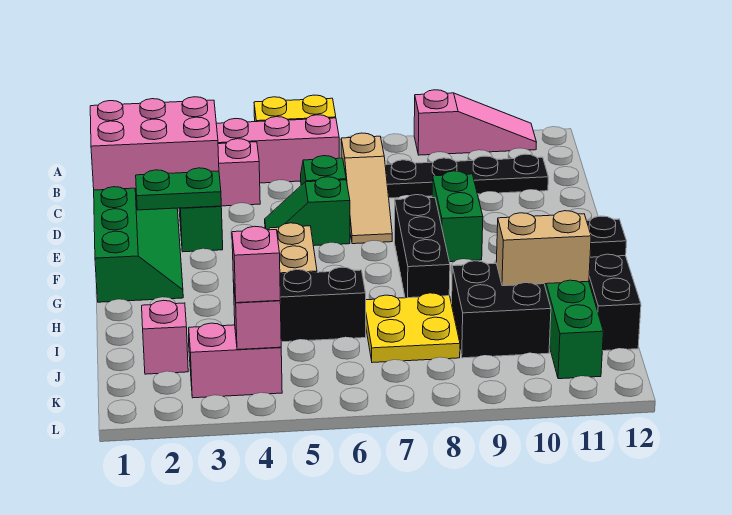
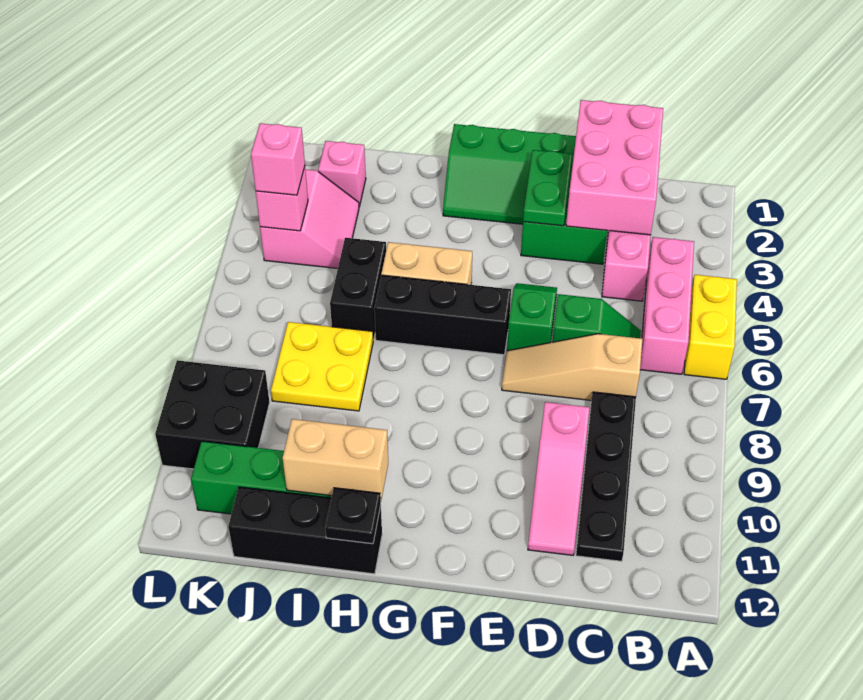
pink 1x3 slope [414,90,537,155] -> pink 1x3 slope moved to [528,402,589,555]
green 1x2 brick [432,171,483,262] -> none
black 1x3 brick [395,195,450,298] -> black 1x3 brick moved to [374,275,511,355]
black 2x2 brick [452,261,551,358] -> black 2x2 brick moved to [155,360,270,469]
tan 1x2 brick [496,211,591,286] -> tan 1x2 brick turned to [283,419,388,500]

